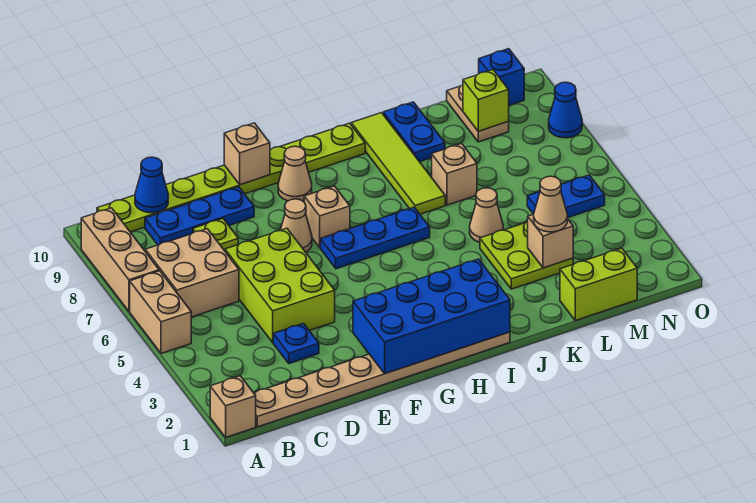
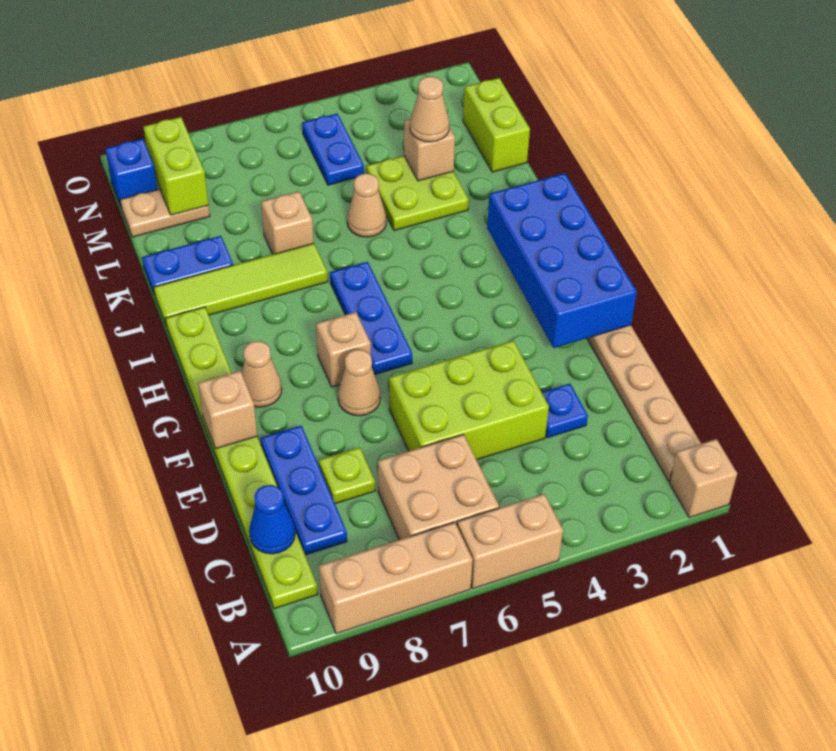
lime 1x1 brick [463,70,509,131] -> lime 1x2 brick [144,117,208,215]
blue 1x1 cone [549,82,582,138] -> none

